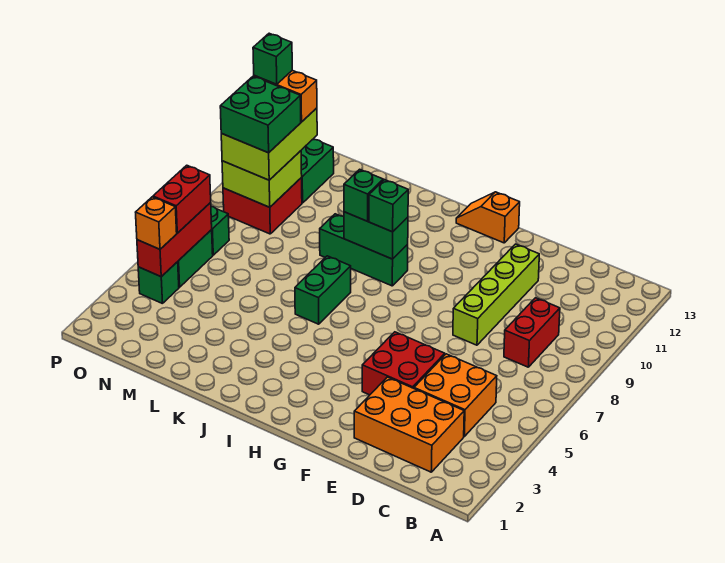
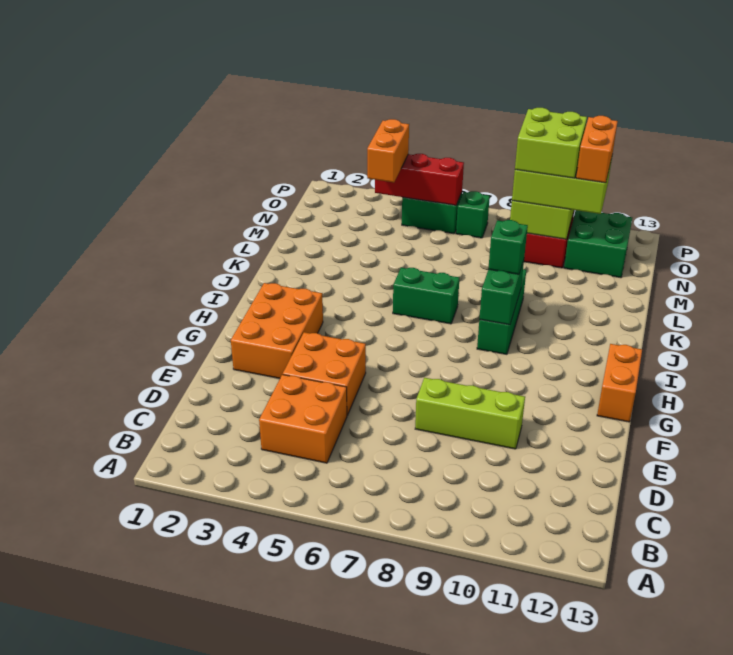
orange 2x3 brick [354,377,464,472] -> orange 2x3 brick moved to [231,283,323,379]
red 1x2 brick [504,298,560,367] -> none
red 2x2 brick [362,332,445,395] -> orange 2x2 brick [283,332,366,415]
lime 1x4 brick [453,244,539,345] -> lime 1x3 brick [415,378,525,449]
orange 1x2 slope [456,192,520,243] -> orange 1x2 brick [597,344,642,422]
green 1x1 brick [369,180,408,232] -> none
green 2x2 brick [220,76,301,153] -> lime 2x2 brick [515,108,587,178]
green 1x1 brick [138,262,179,304] -> none
orange 1x1 brick [136,197,177,249] -> orange 1x2 brick [367,119,409,182]
red 1x2 brick [153,165,211,233] -> none
green 1x1 brick [253,33,292,84] -> none

